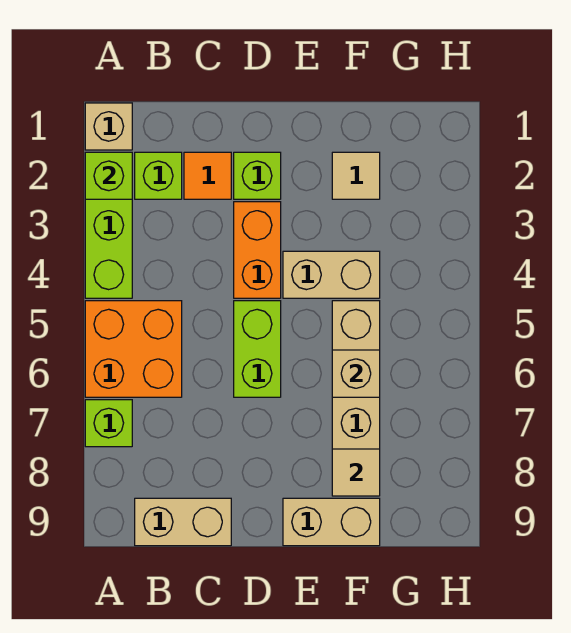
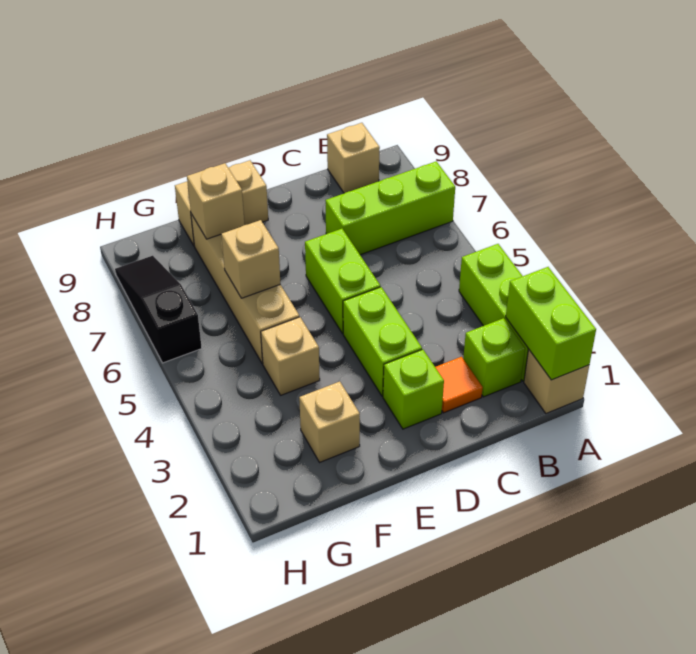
lime 1x1 brick [85,152,132,199] -> lime 1x2 brick [506,267,596,380]
orange 2x2 brick [85,301,182,397] -> none
lime 1x1 brick [85,400,132,447] -> lime 1x3 brick [325,161,455,255]
tan 1x2 brick [135,498,231,546] -> tan 1x1 brick [327,123,380,193]
orange 1x2 brick [234,202,281,298] -> lime 1x2 brick [343,287,422,396]
tan 1x2 brick [283,251,380,298] -> tan 1x1 brick [261,317,320,395]
tan 1x1 tile [332,152,380,199] -> tan 1x1 brick [299,381,360,462]
tan 1x1 tile [332,449,380,496] -> tan 1x1 brick [187,163,245,239]
none -> black 1x3 slope [115,256,202,363]

